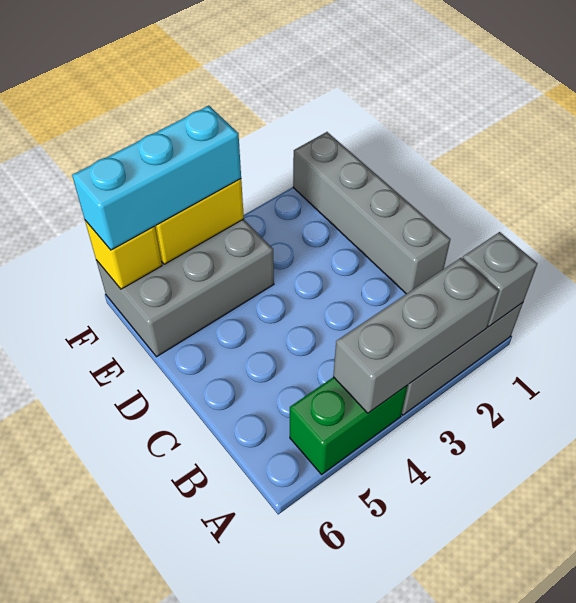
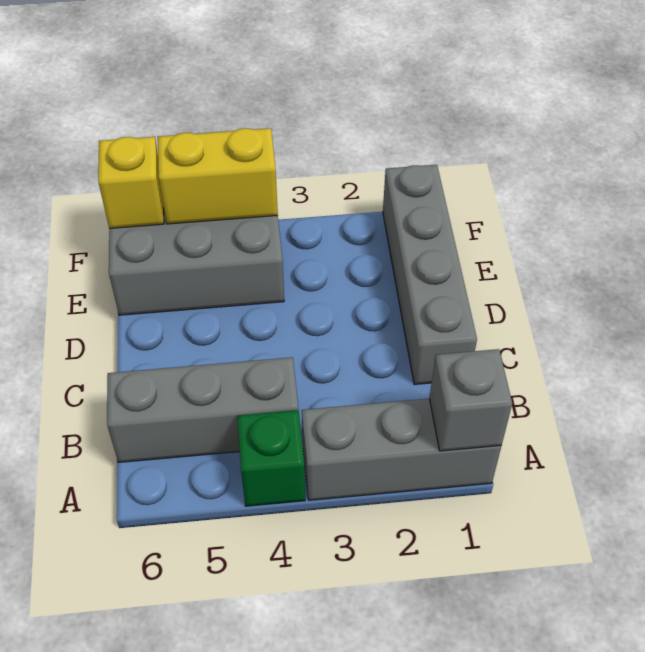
grey 1x3 brick [333,258,499,413] -> grey 1x3 brick moved to [107,357,298,462]
green 1x2 brick [290,377,408,474] -> green 1x1 brick [237,410,305,506]
cyan 1x3 brick [72,106,241,250] -> none

